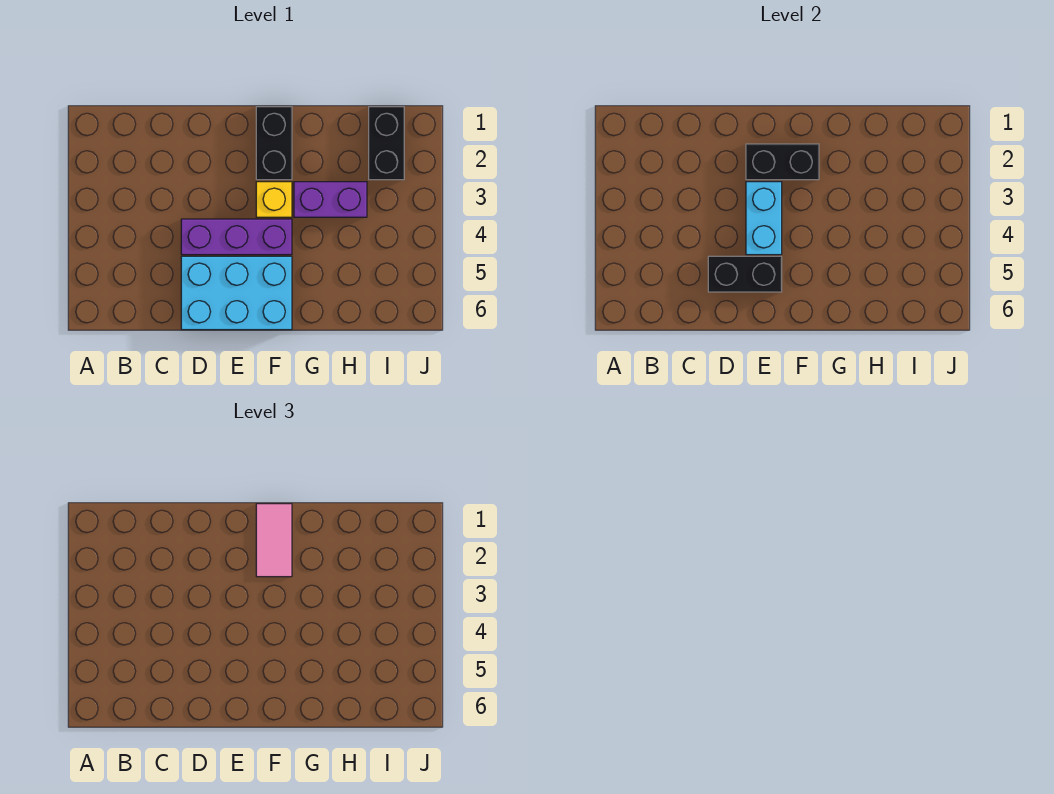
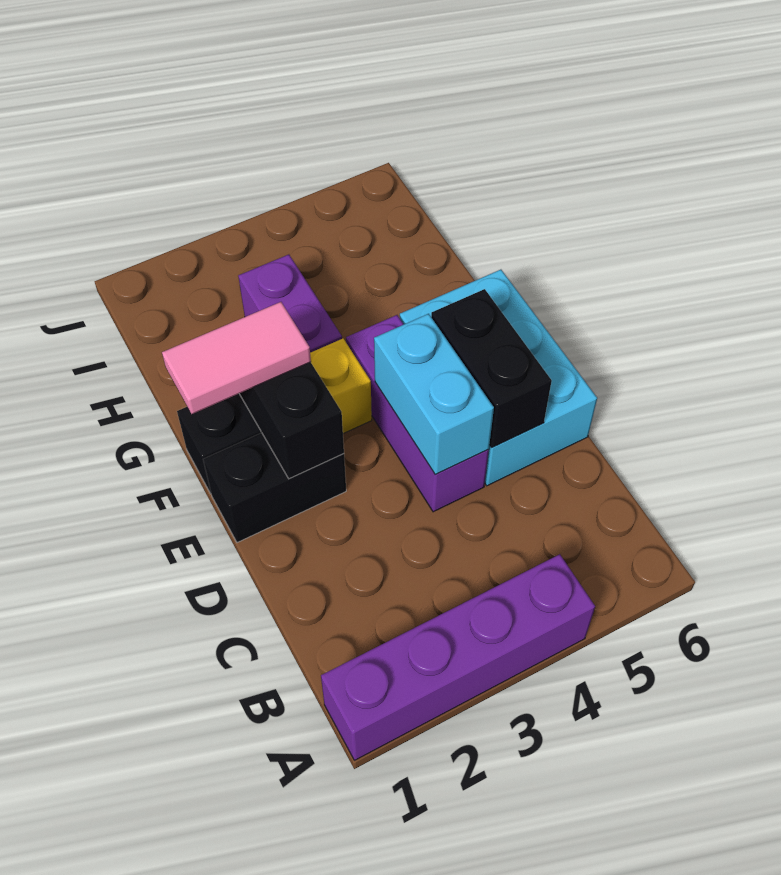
none -> purple 1x4 brick [321,554,595,760]
cyan 1x2 brick [746,182,782,255] -> cyan 1x2 brick turned to [374,314,494,475]
black 1x2 brick [369,107,404,180] -> black 1x2 brick moved to [203,433,346,543]

